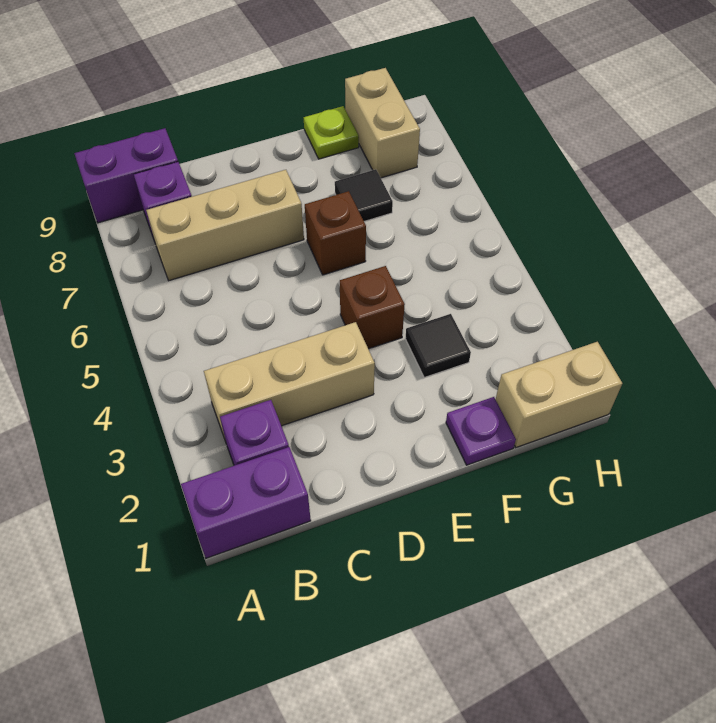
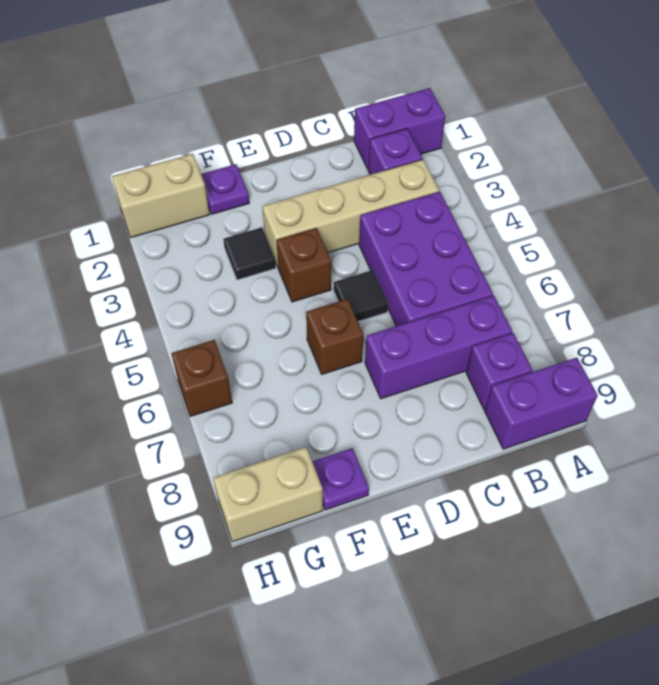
tan 1x3 brick [204,322,375,441] -> tan 1x4 brick [262,160,439,267]
none -> purple 2x3 brick [359,192,493,326]
tan 1x3 brick [146,170,304,281] -> purple 1x3 brick [365,296,512,399]
black 1x1 tile [335,169,393,221] -> black 1x1 tile moved to [334,270,388,321]
lime 1x1 plate [304,106,359,159] -> purple 1x1 plate [312,448,369,510]
tan 1x2 brick [345,68,420,178] -> tan 1x2 brick turned to [213,447,323,542]
none -> brown 1x1 brick [171,340,232,416]

